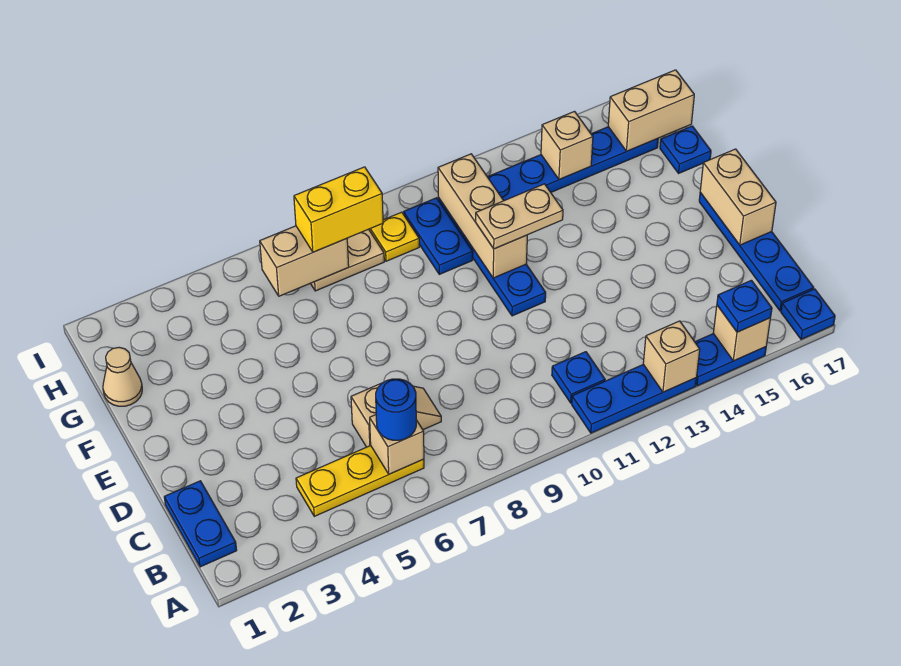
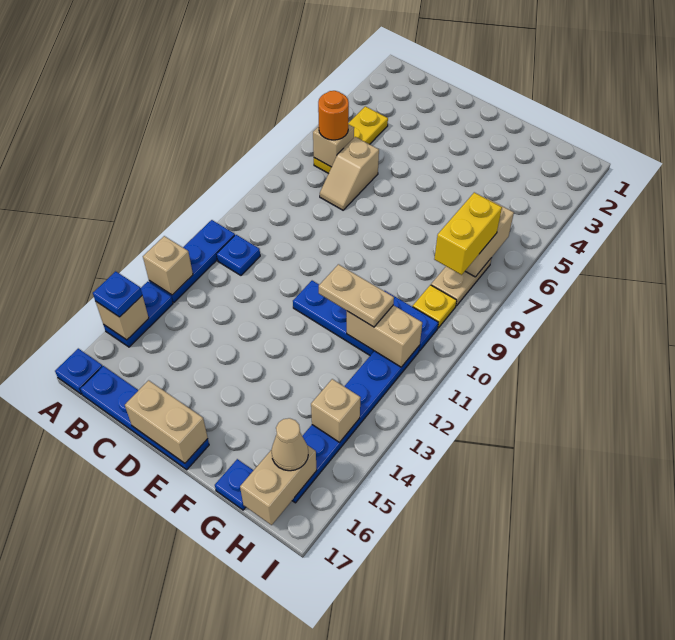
blue 1x2 plate [164,481,237,567] -> none
blue 1x1 round brick [376,379,416,440] -> orange 1x1 round brick [318,91,349,140]
tan 1x3 brick [438,154,527,278] -> tan 1x2 brick [347,305,422,367]
tan 1x2 plate [476,184,563,249] -> tan 1x2 plate turned to [319,264,394,327]
tan 1x1 cone [103,347,142,406] -> tan 1x1 cone moved to [271,418,308,471]

